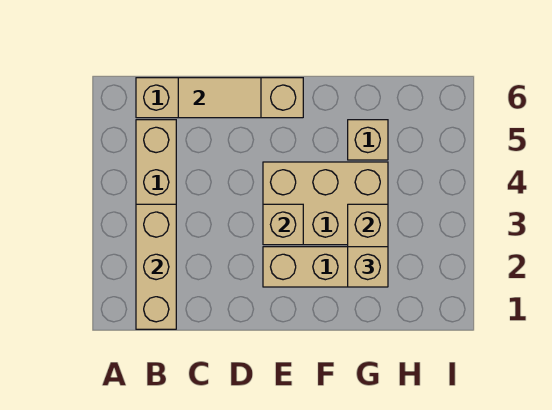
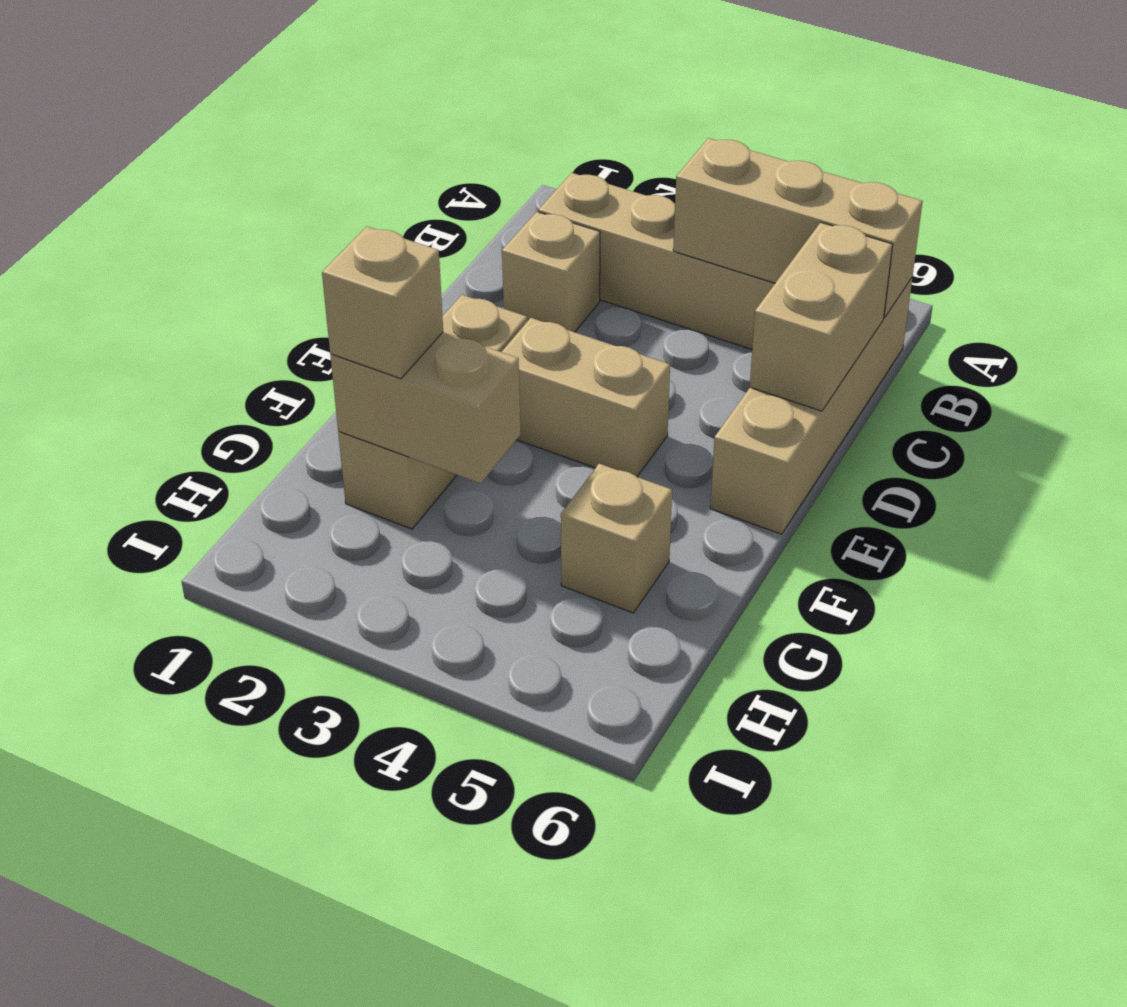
tan 1x3 brick [136,204,176,329] -> tan 1x3 brick moved to [673,138,923,318]
tan 1x2 tile [178,78,261,118] -> tan 1x2 brick [750,222,893,411]
tan 2x3 brick [263,162,388,245] -> tan 1x2 brick [502,318,670,476]
tan 1x1 brick [263,204,303,245] -> tan 1x1 brick moved to [502,212,600,332]

